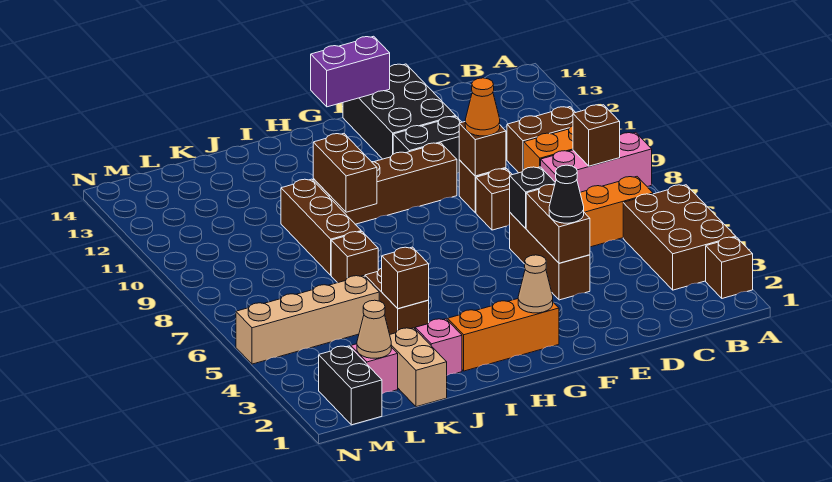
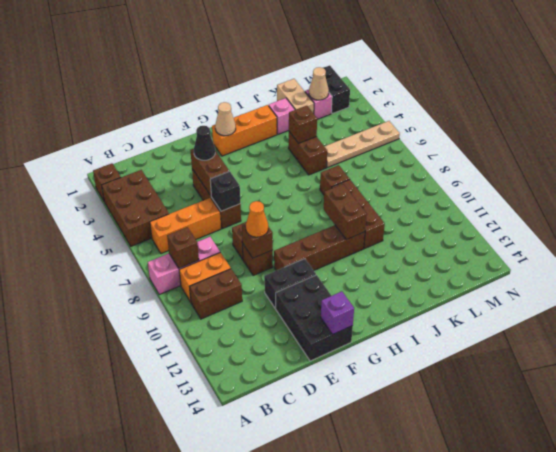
purple 1x2 brick [311,36,390,107] -> purple 1x1 brick [321,291,354,335]
tan 1x4 brick [236,276,379,364] -> tan 1x4 plate [324,121,400,168]

